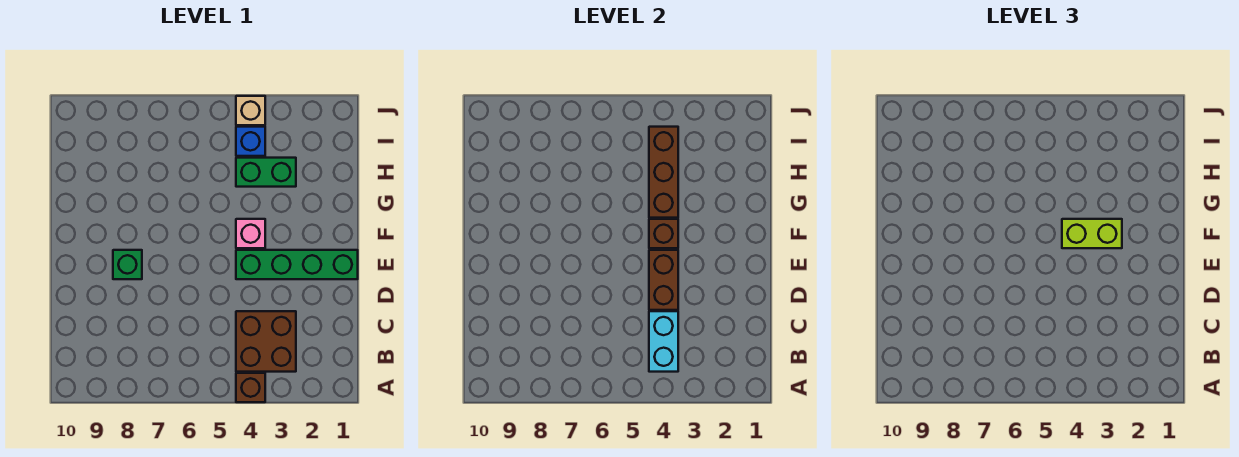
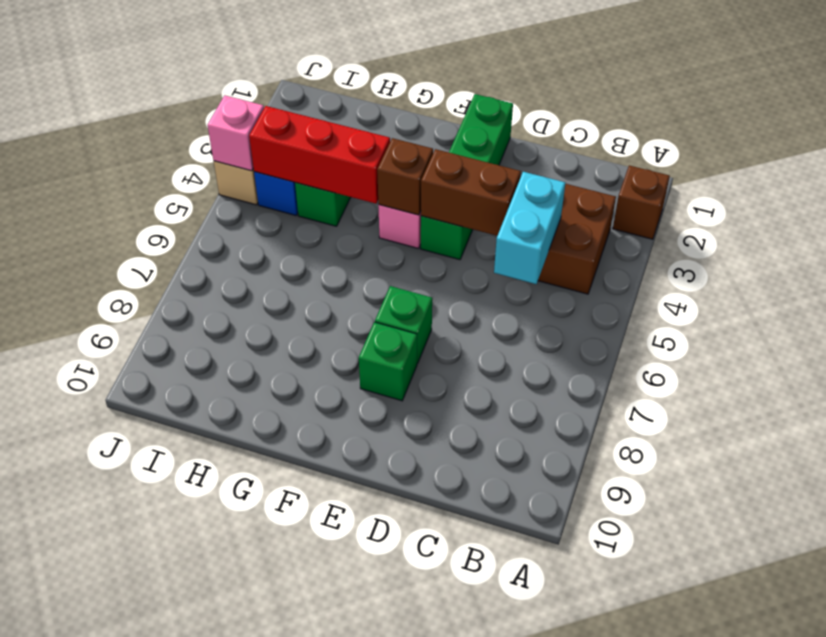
brown 1x1 brick [236,373,265,402] -> brown 1x1 brick moved to [613,165,670,239]
cyan 1x2 brick [649,311,678,372] -> cyan 1x2 brick turned to [494,172,565,284]
none -> green 1x1 brick [375,286,432,364]
lime 1x2 brick [1062,219,1122,248] -> none
brown 1x3 brick [649,127,678,218] -> red 1x3 brick [249,106,390,204]
none -> pink 1x1 brick [208,95,264,171]

